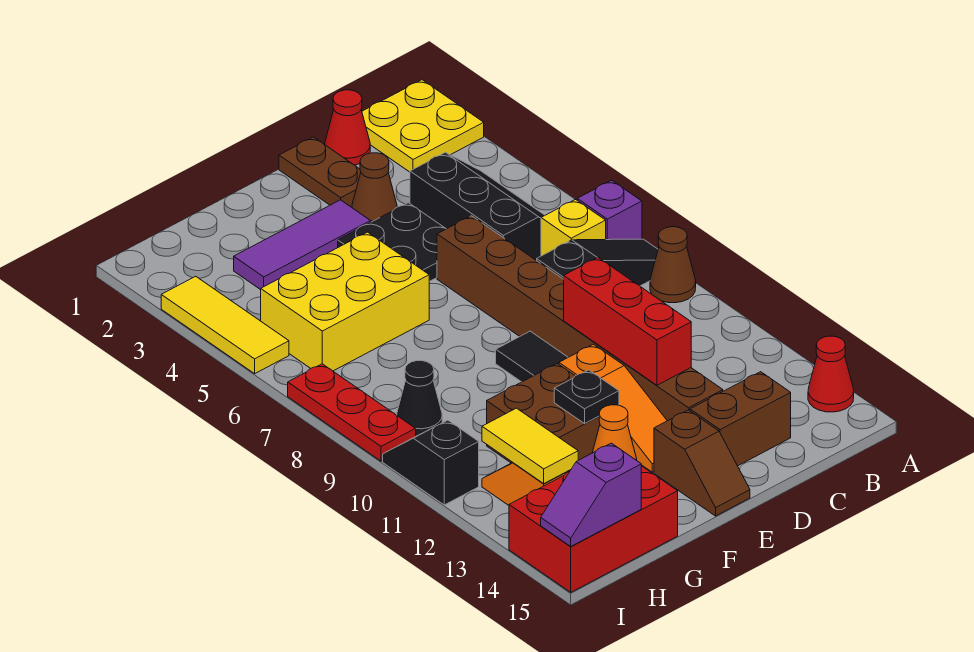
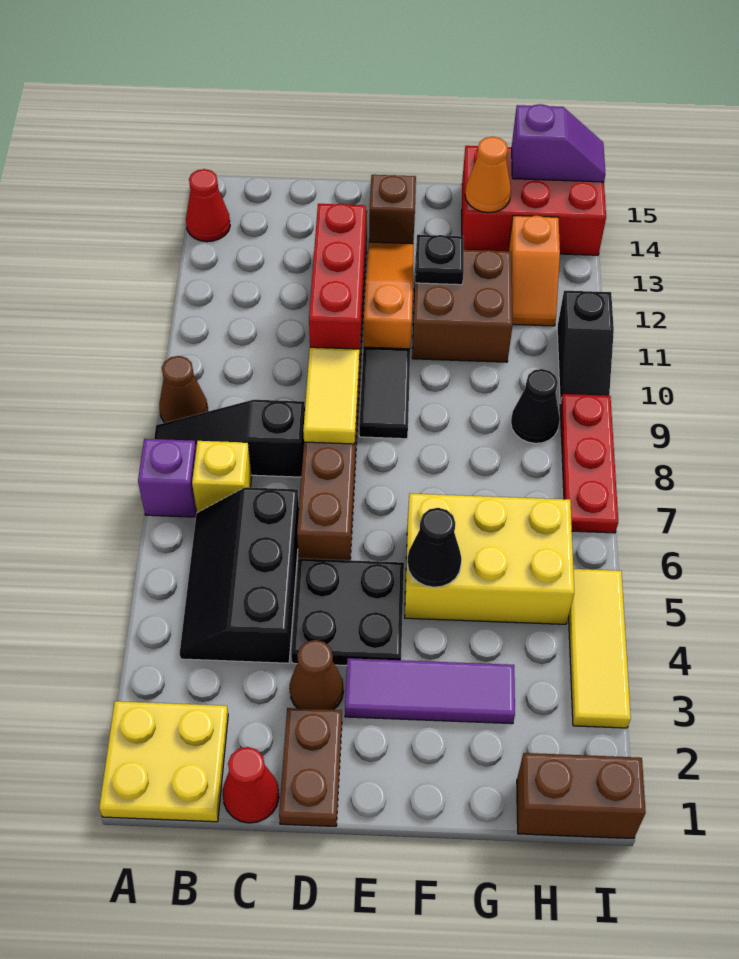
brown 1x2 brick [690,372,791,466] -> brown 1x2 brick moved to [517,753,646,839]
none -> black 1x1 cone [407,508,461,587]
yellow 1x2 tile [482,408,578,483] -> yellow 1x2 tile moved to [303,347,359,444]

